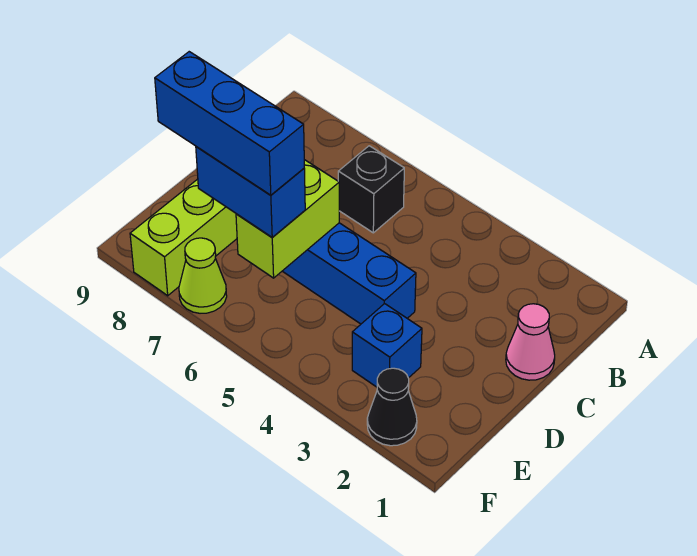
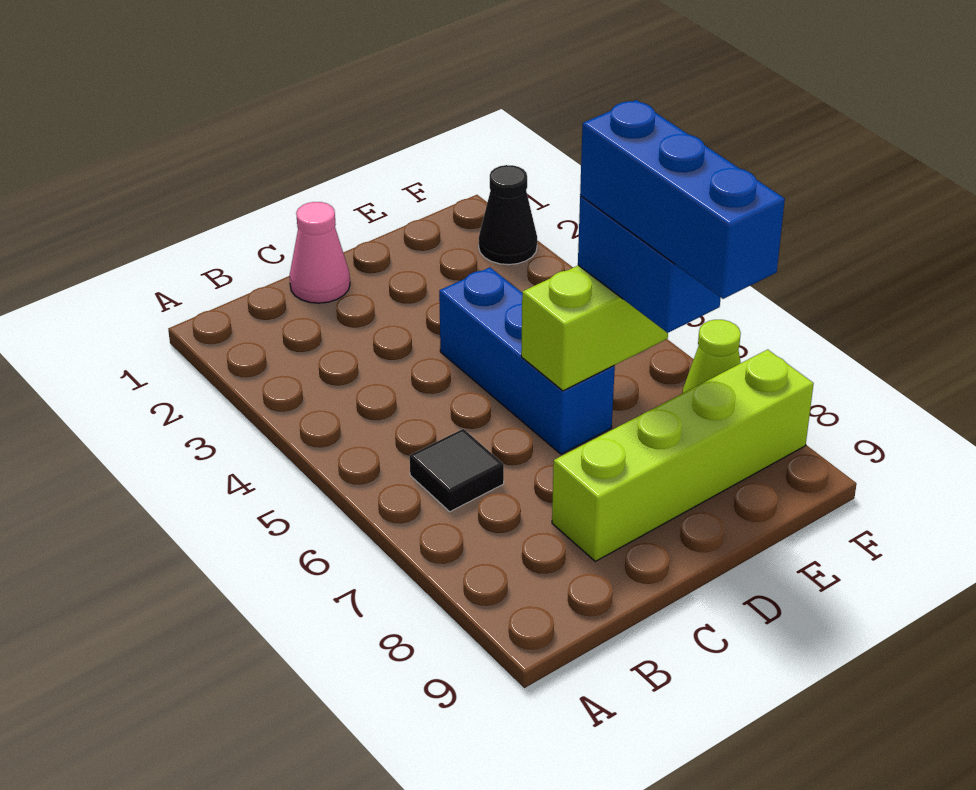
black 1x1 brick [338,146,404,233] -> black 1x1 tile [410,429,504,512]
blue 1x1 brick [352,304,422,387] -> none

